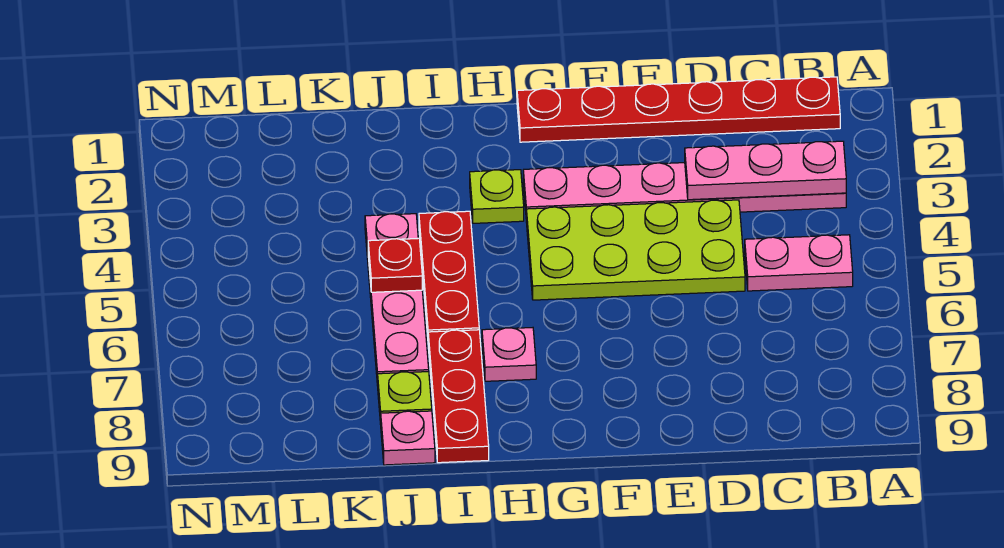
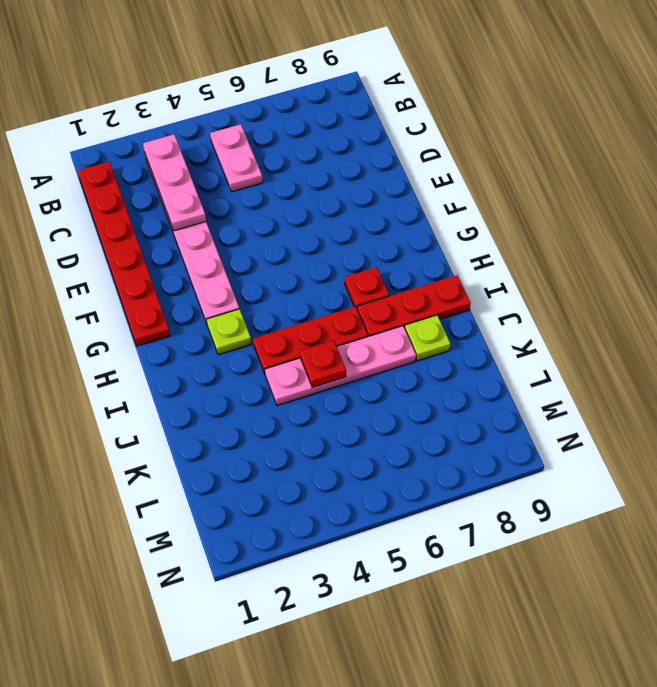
lime 2x4 plate [526,200,745,300] -> none
pink 1x1 plate [482,328,536,381] -> red 1x1 plate [345,267,389,308]
pink 1x1 plate [381,411,435,465] -> none

